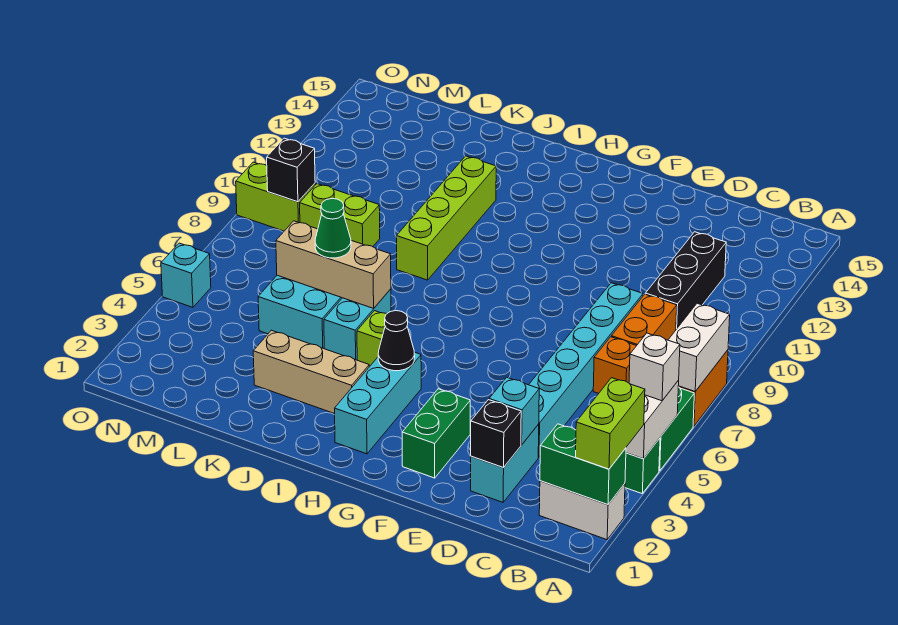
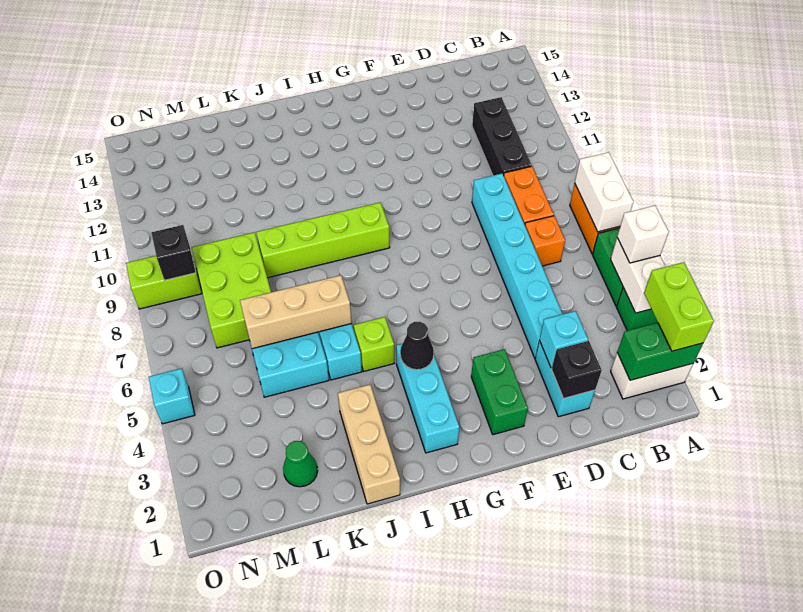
tan 1x3 brick [253,330,369,414] -> tan 1x3 brick turned to [338,385,400,504]
lime 1x4 brick [396,156,496,280] -> lime 1x4 brick turned to [256,202,390,278]
green 1x1 cone [315,199,351,258] -> green 1x1 cone moved to [283,441,318,487]
lime 1x2 brick [300,184,380,247] -> lime 2x3 brick [192,232,271,348]

